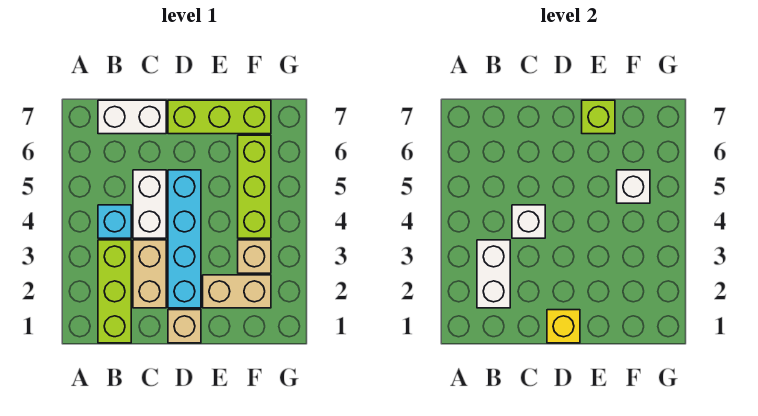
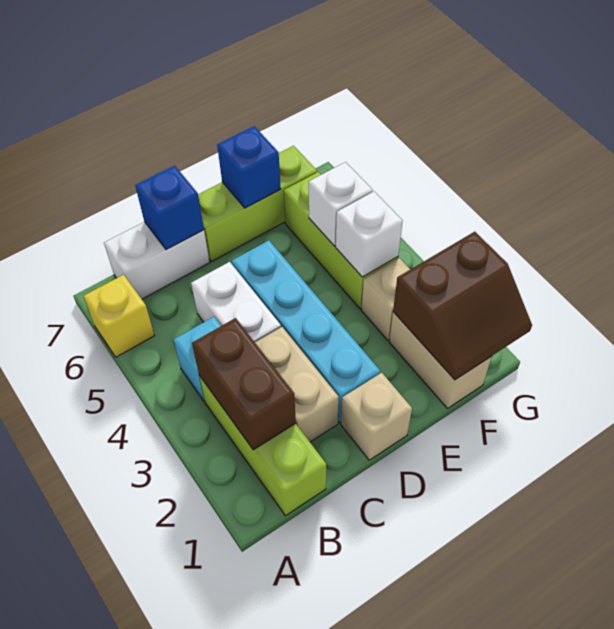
white 1x2 brick [477,240,510,308] -> brown 1x2 brick [192,318,296,450]
white 1x1 brick [512,205,545,238] -> white 1x1 brick moved to [336,192,403,277]
none -> blue 1x1 brick [135,166,204,249]
yellow 1x1 brick [547,310,580,343] -> yellow 1x1 brick moved to [83,275,155,357]
tan 1x2 brick [203,275,271,308] -> tan 1x2 brick turned to [389,312,492,408]
lime 1x1 brick [582,100,615,134] -> blue 1x1 brick [217,126,281,208]
none -> brown 2x2 slope [393,232,532,380]

